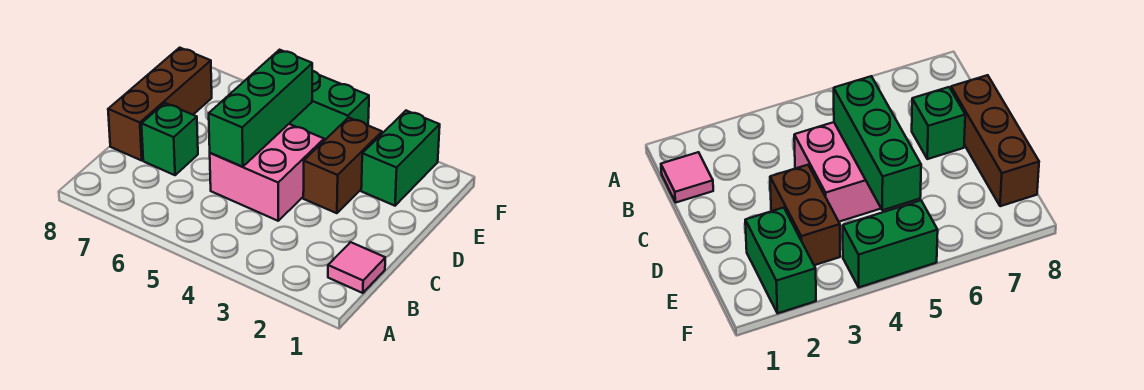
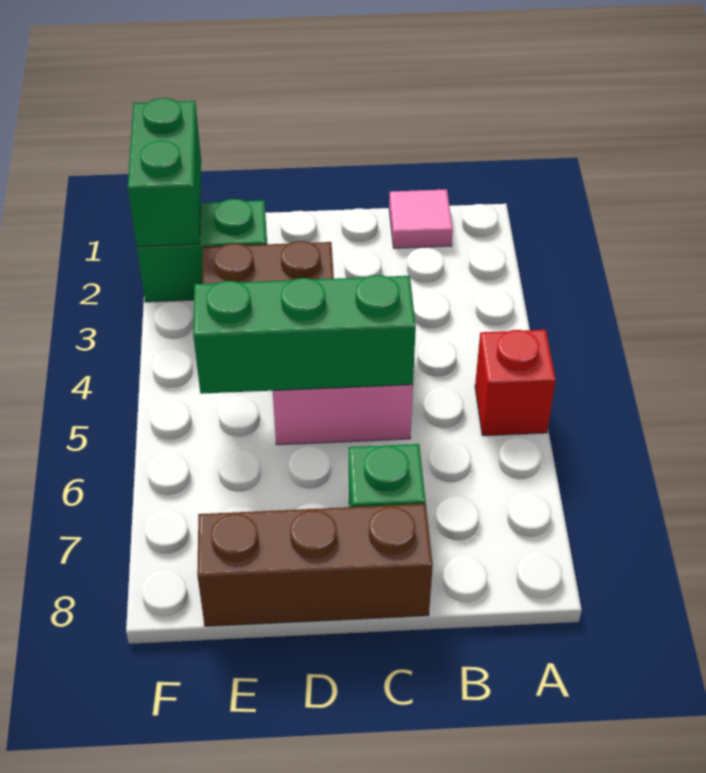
none -> red 1x1 brick [475,330,556,436]
green 1x2 brick [289,71,369,141] -> green 1x2 brick moved to [128,98,201,247]

